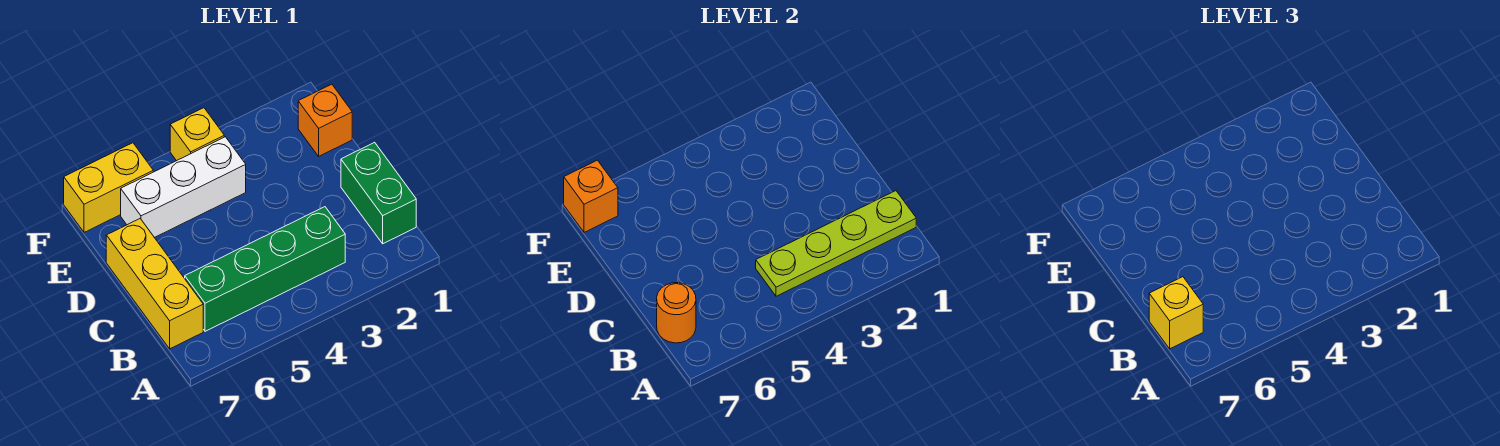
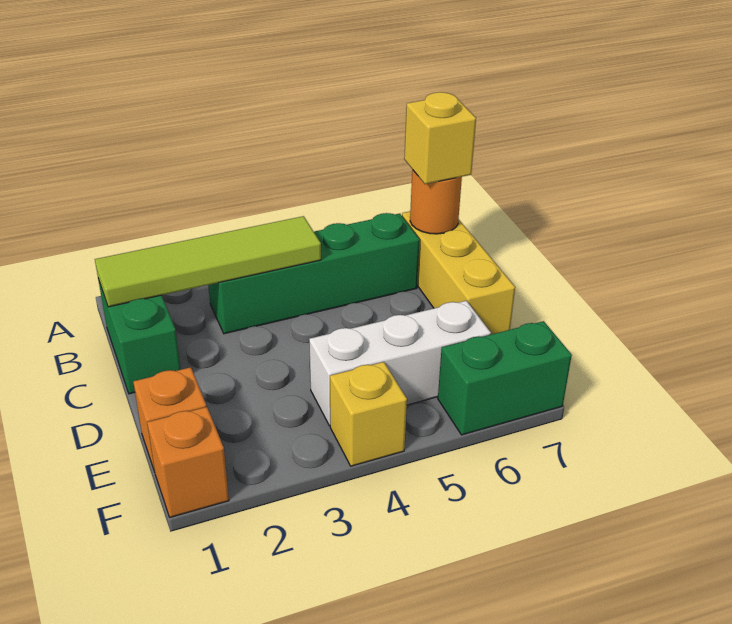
lime 1x4 plate [756,191,916,296] -> lime 1x4 tile [95,216,321,307]
yellow 1x2 brick [64,143,153,232] -> green 1x2 brick [438,321,572,435]
orange 1x1 brick [564,160,618,232] -> orange 1x1 brick moved to [147,407,229,517]

